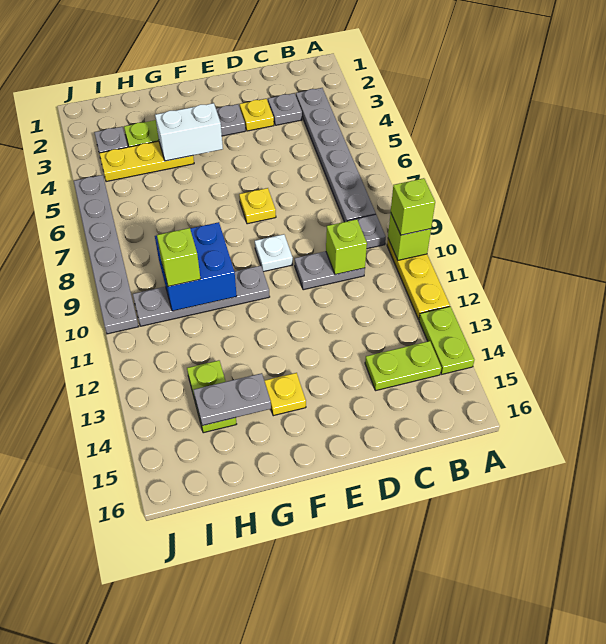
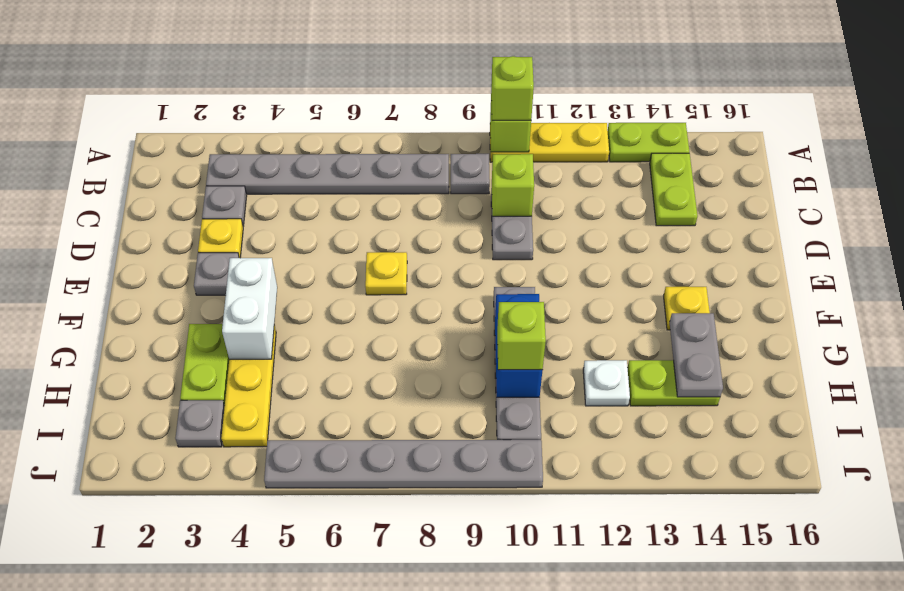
white 1x1 plate [255,234,293,272] -> white 1x1 plate moved to [583,360,630,406]
blue 2x2 brick [155,222,237,311] -> blue 1x2 brick [495,294,543,397]

